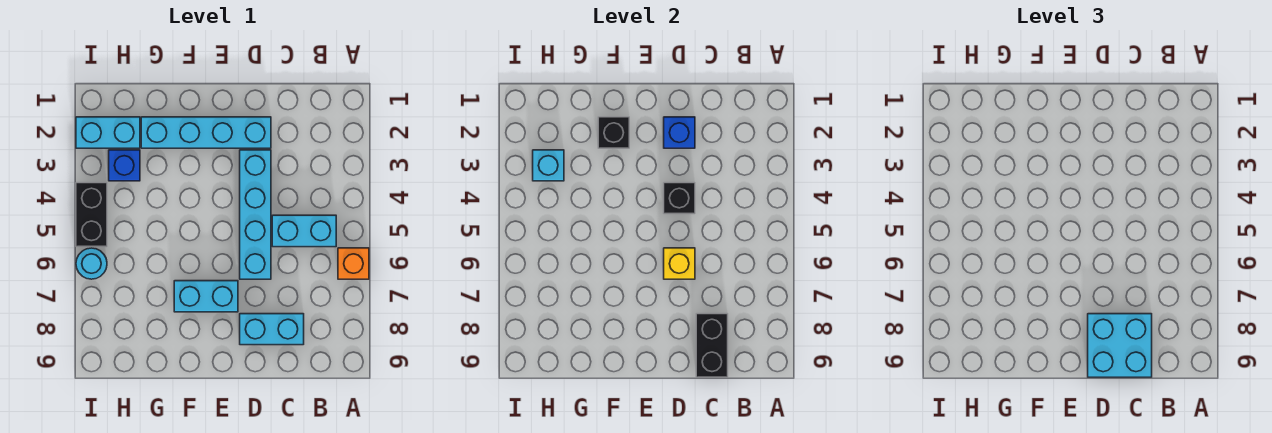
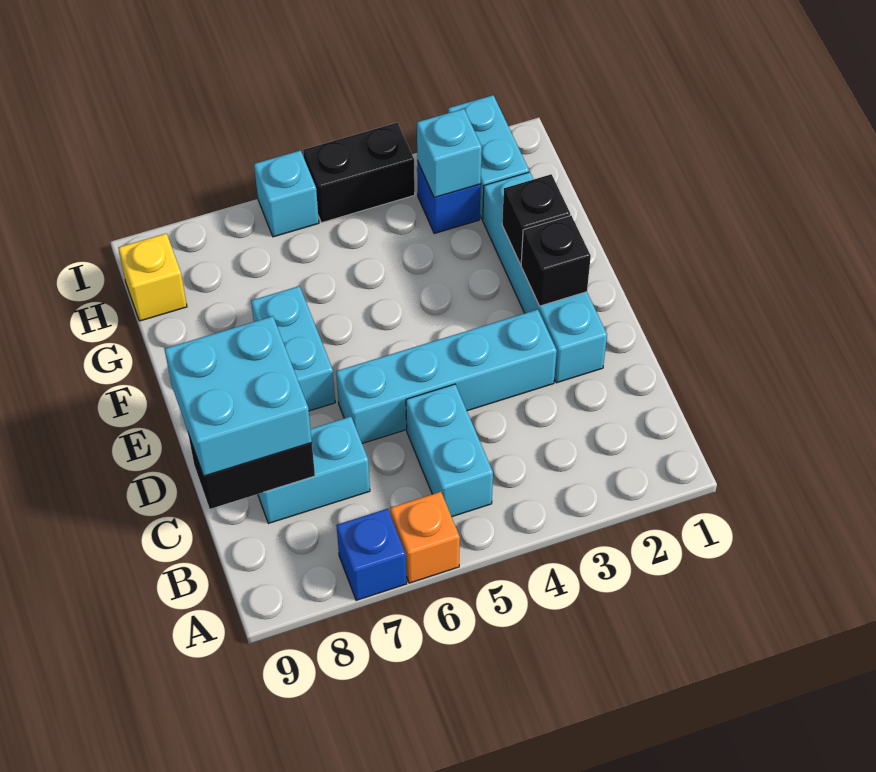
cyan 1x2 brick [240,314,304,345] -> cyan 1x2 brick turned to [258,417,370,523]
blue 1x1 brick [664,117,695,148] -> blue 1x1 brick moved to [337,509,407,600]
black 1x1 brick [664,183,695,214] -> black 1x1 brick moved to [521,216,591,306]
yellow 1x1 brick [664,248,695,279] -> yellow 1x1 brick moved to [118,233,187,321]
cyan 1x1 round brick [76,248,107,279] -> cyan 1x1 brick [254,151,319,237]

